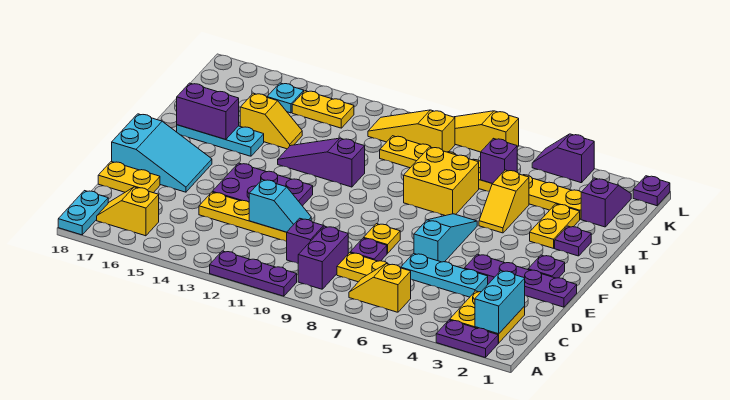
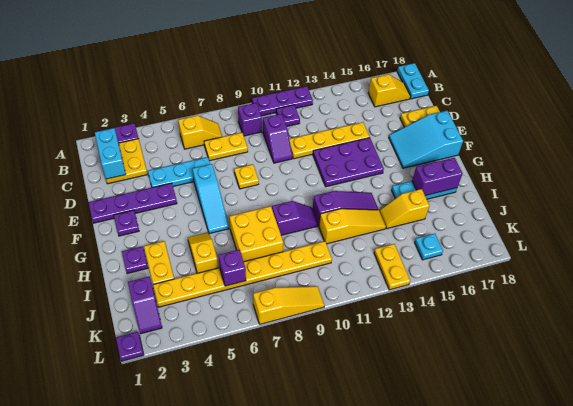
purple 1x2 brick [298,226,348,289] -> purple 1x1 brick [238,103,262,136]
purple 1x1 plate [350,238,387,261] -> purple 1x1 plate moved to [276,105,300,127]
cyan 1x2 slope [249,179,311,232] -> none
yellow 1x3 slope [368,110,455,152] -> yellow 1x3 slope moved to [319,209,386,244]
yellow 1x2 plate [292,91,354,128] -> yellow 1x2 plate turned to [374,244,410,290]
purple 1x2 slope [532,134,594,183] -> purple 1x2 slope moved to [272,201,318,235]

